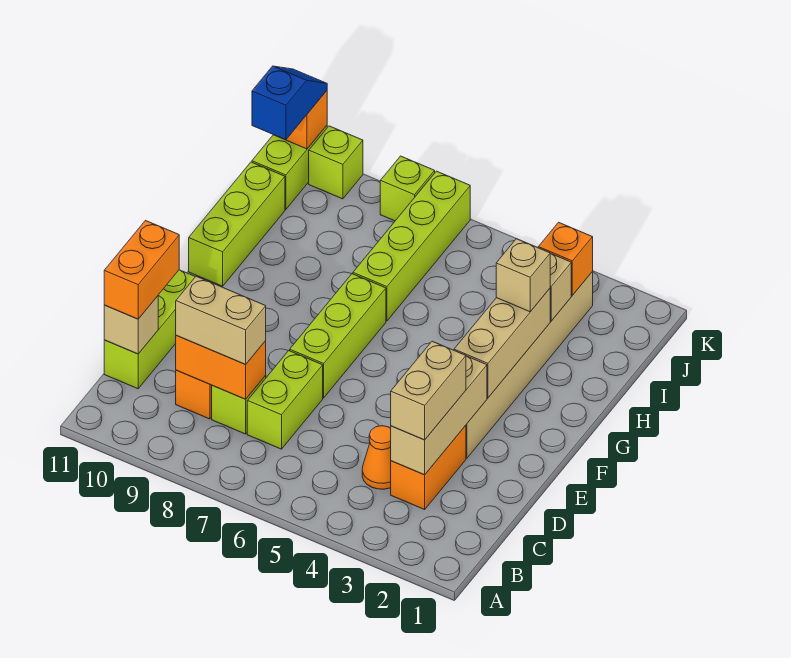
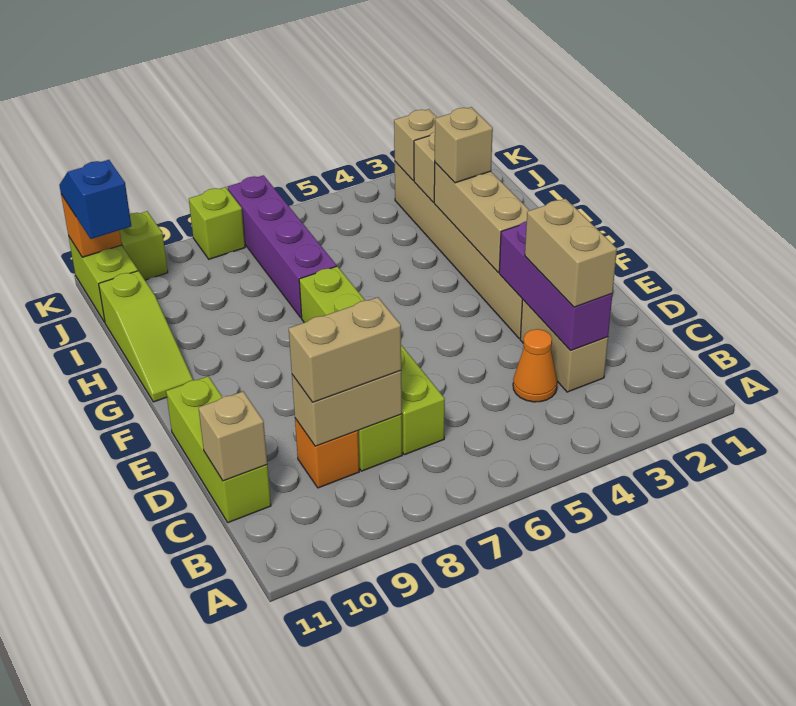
orange 1x2 brick [391,425,466,509] -> tan 1x2 brick [520,300,608,392]
tan 1x3 brick [391,356,487,475] -> purple 1x3 brick [499,221,612,350]
orange 1x2 brick [176,336,266,399] -> tan 1x2 brick [292,371,402,446]
orange 1x2 brick [104,221,179,319] -> none
lime 1x3 brick [189,162,285,286] -> lime 1x3 slope [99,271,193,402]
lime 1x4 brick [353,171,470,321] -> purple 1x4 brick [228,175,336,318]
orange 1x1 brick [538,222,593,295] -> tan 1x1 brick [394,109,437,181]

